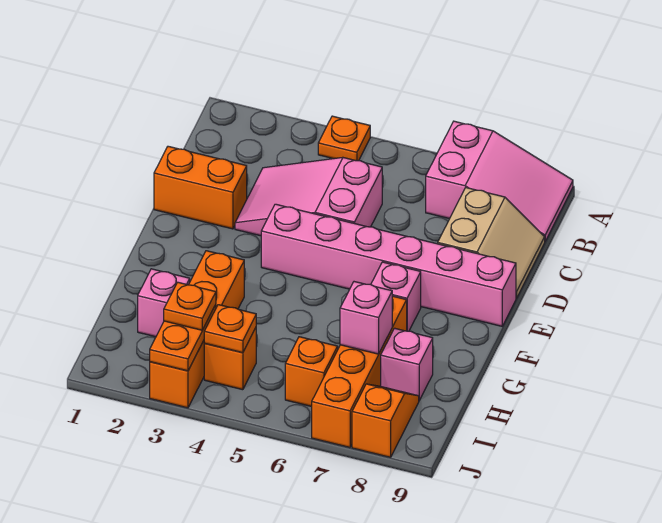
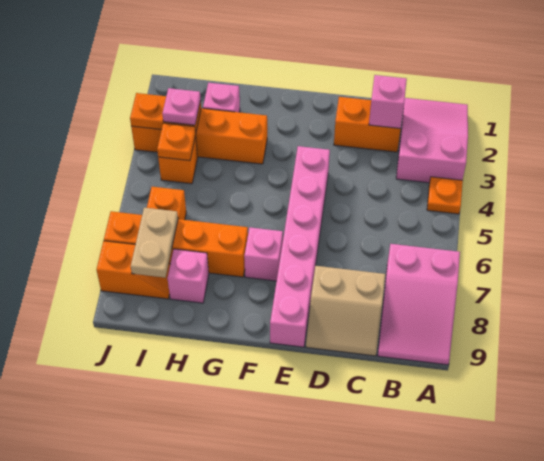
pink 2x3 slope [235,157,382,236] -> pink 2x3 slope moved to [396,98,468,183]
orange 1x2 brick [154,146,247,229] -> orange 1x2 brick turned to [334,97,401,152]
pink 1x1 brick [340,282,392,354] -> pink 1x1 brick moved to [369,75,407,129]
orange 1x1 plate [164,282,216,330] -> pink 1x1 plate [162,88,201,125]
none -> tan 1x2 plate [131,208,178,278]

